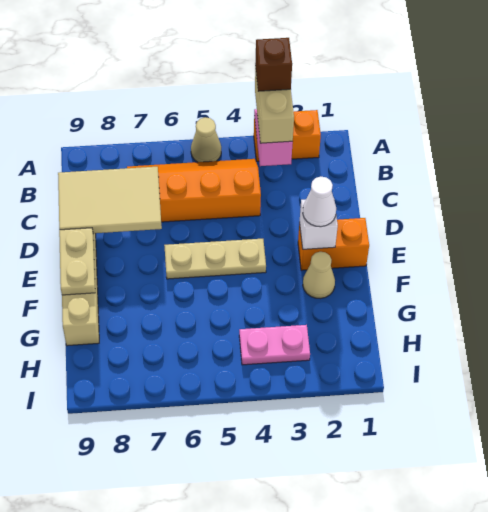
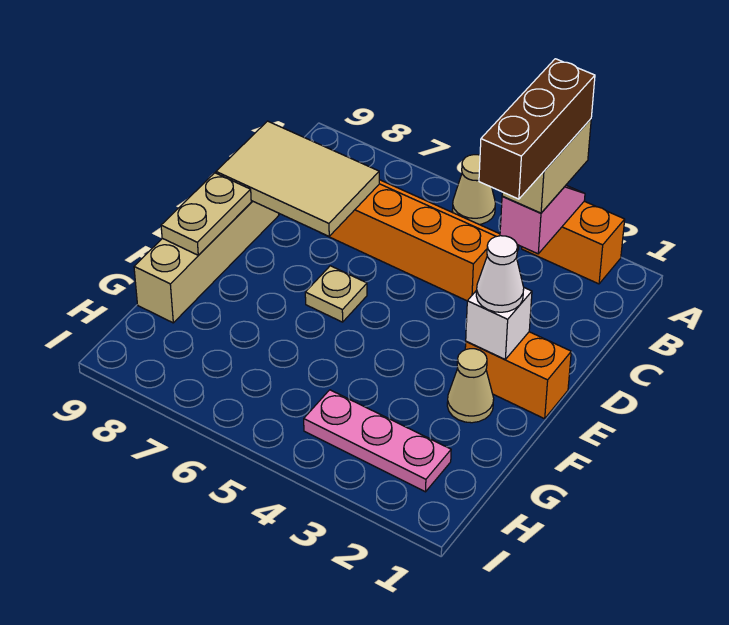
brown 1x1 brick [255,38,292,91] -> brown 1x3 brick [479,59,595,199]
tan 1x3 plate [164,239,266,279] -> tan 1x1 plate [305,266,367,322]
pink 1x2 plate [239,325,310,365] -> pink 1x3 plate [304,390,451,492]

